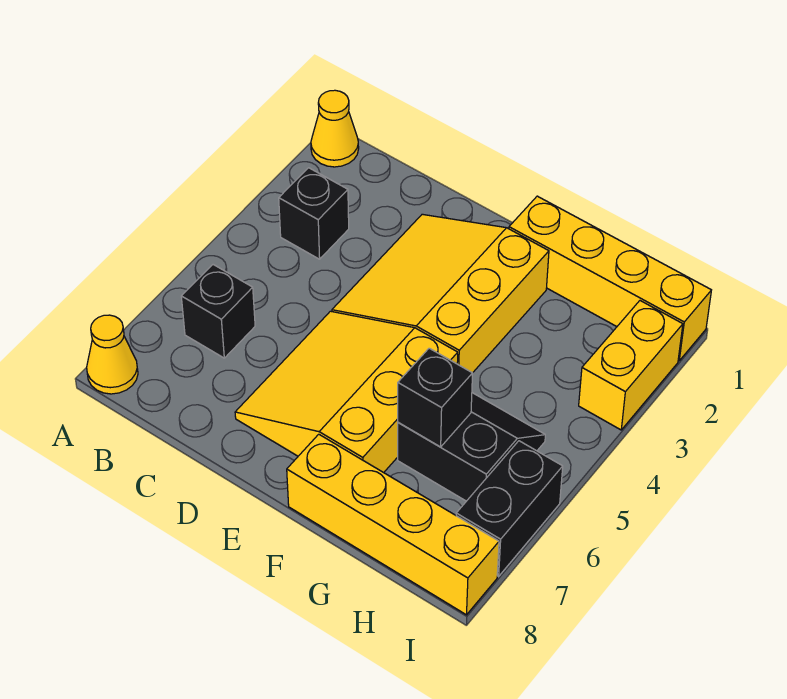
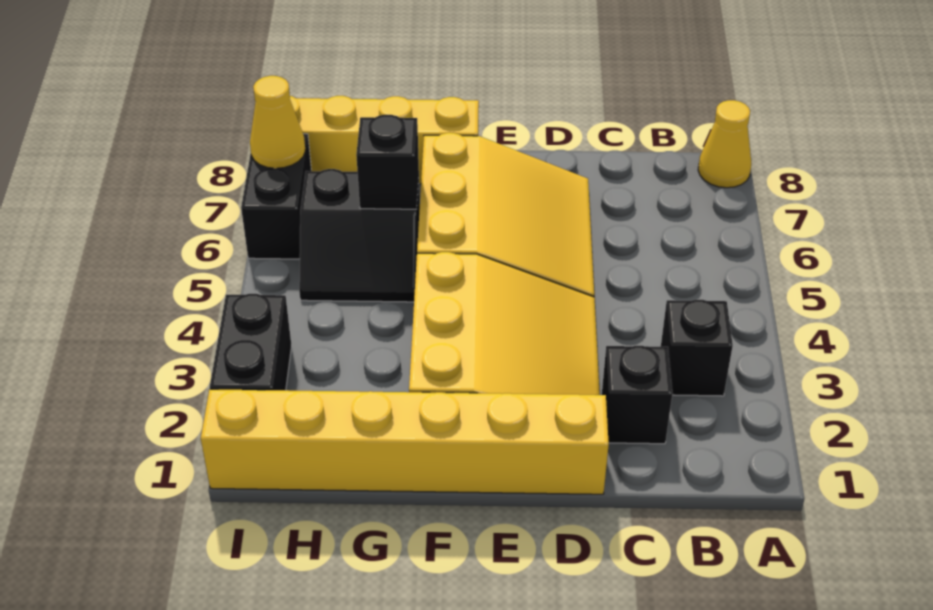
yellow 1x1 cone [311,90,359,167] -> yellow 1x1 cone moved to [250,76,305,168]
black 1x1 brick [181,265,255,358] -> black 1x1 brick moved to [602,346,672,444]
yellow 1x4 brick [509,196,711,361] -> yellow 1x6 brick [201,389,609,494]
yellow 1x2 brick [579,301,683,430] -> black 1x2 brick [210,294,292,390]

